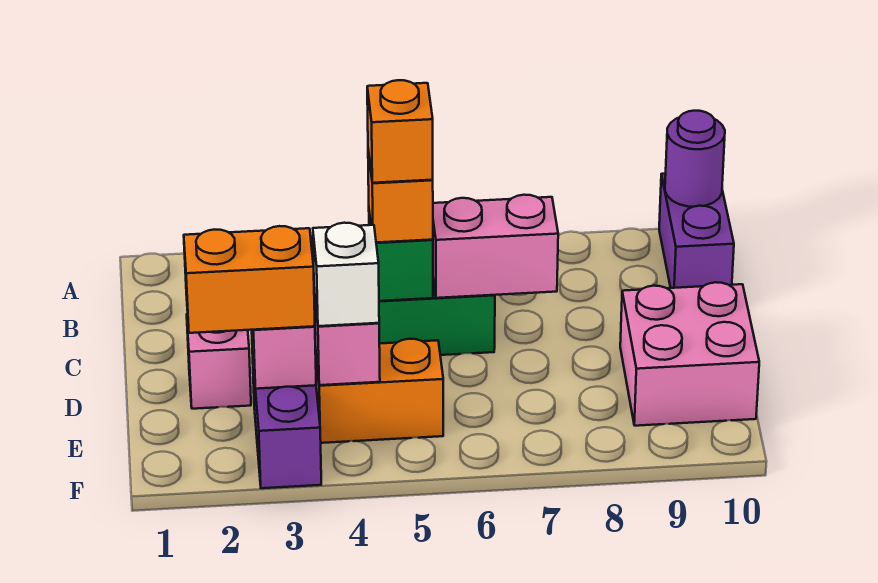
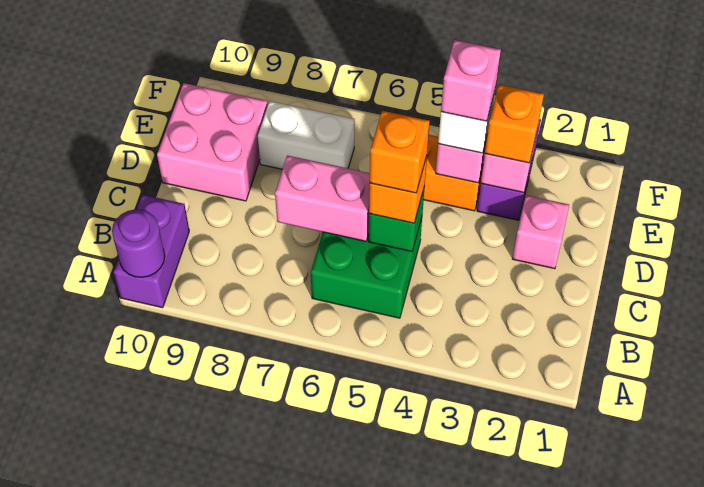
orange 1x2 brick [184,226,315,333] -> orange 1x1 brick [485,85,544,163]
none -> pink 1x1 brick [441,40,501,121]
none -> white 1x2 brick [258,101,354,169]

